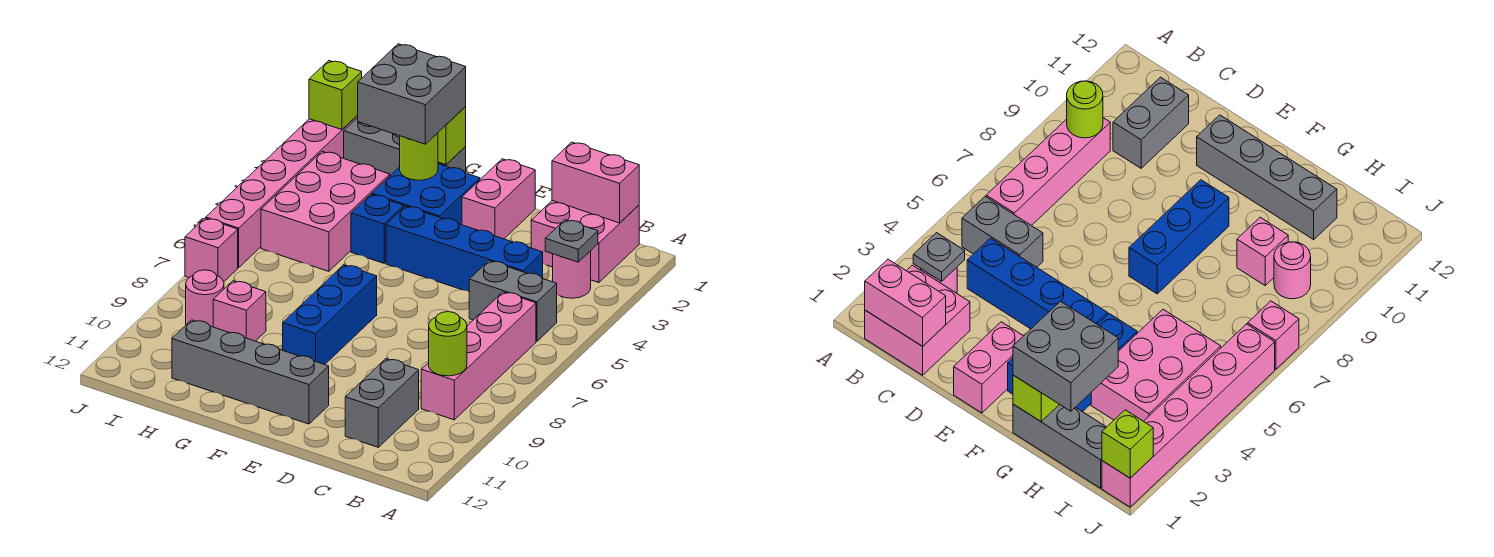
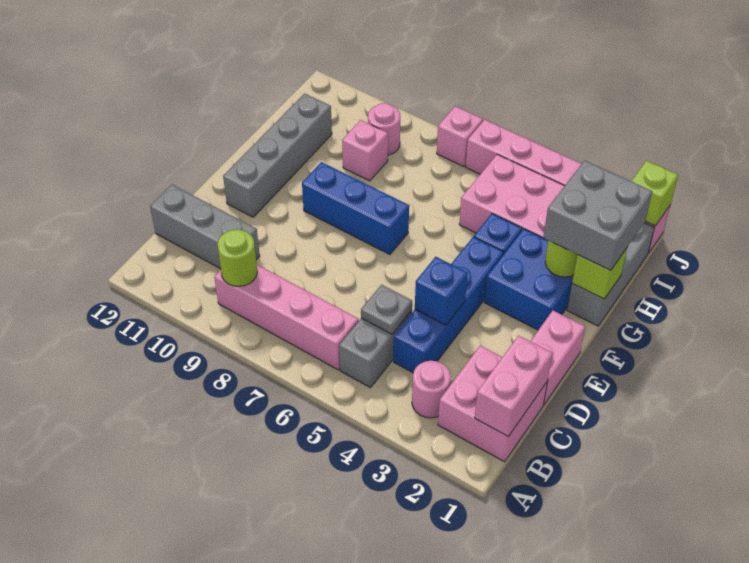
grey 1x1 plate [545,220,598,262] -> grey 1x1 plate moved to [361,285,412,334]
grey 1x2 brick [345,359,419,447] -> grey 1x3 brick [150,184,260,269]
none -> blue 1x1 brick [415,257,468,325]
pink 1x2 brick [462,159,535,239] -> pink 1x2 brick turned to [530,311,585,405]

